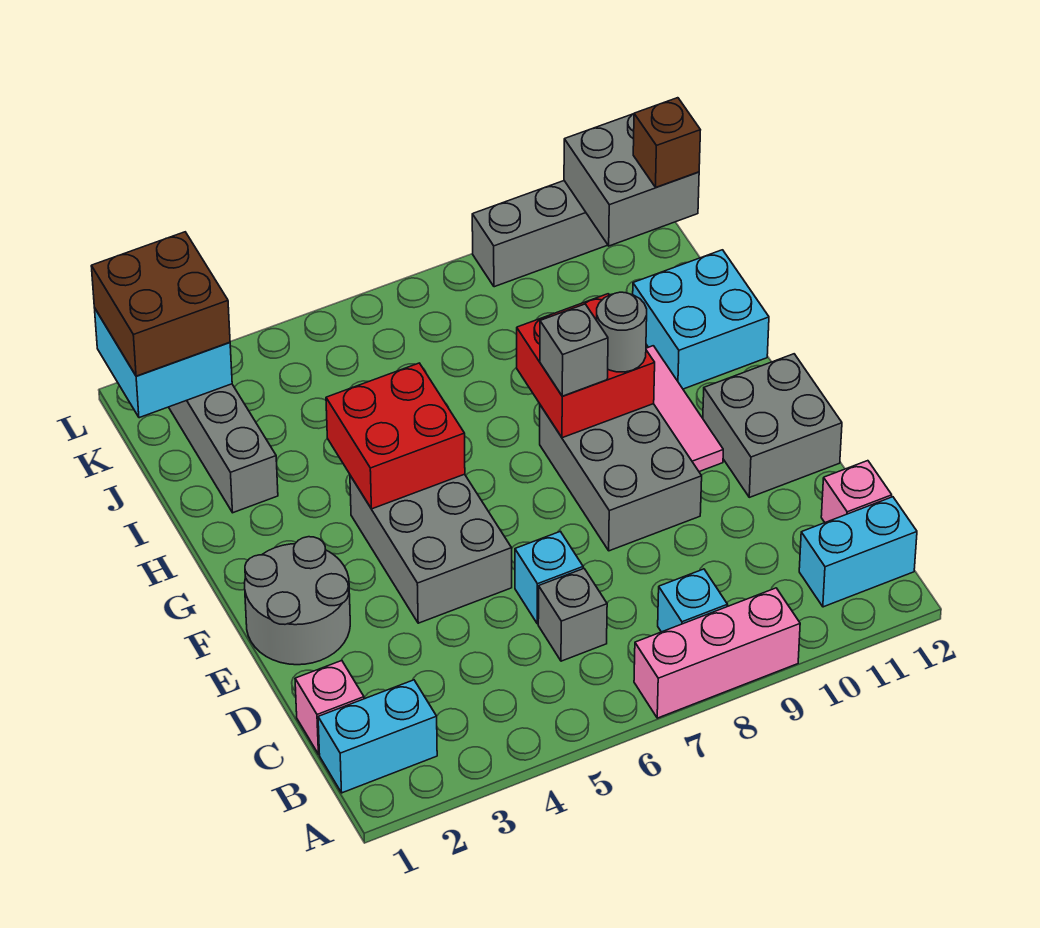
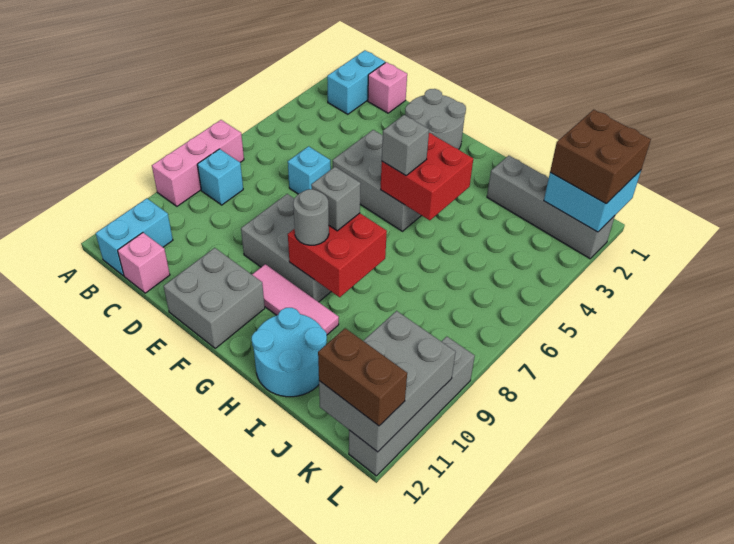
grey 1x1 brick [538,568,607,661] -> grey 1x1 brick moved to [382,115,429,176]
cyan 2x2 brick [633,250,769,389] -> cyan 2x2 round brick [252,308,327,397]
grey 2x2 brick [564,114,699,246] -> grey 2x3 brick [319,311,456,452]
brown 1x1 brick [633,98,700,187] -> brown 1x2 brick [318,328,407,426]

